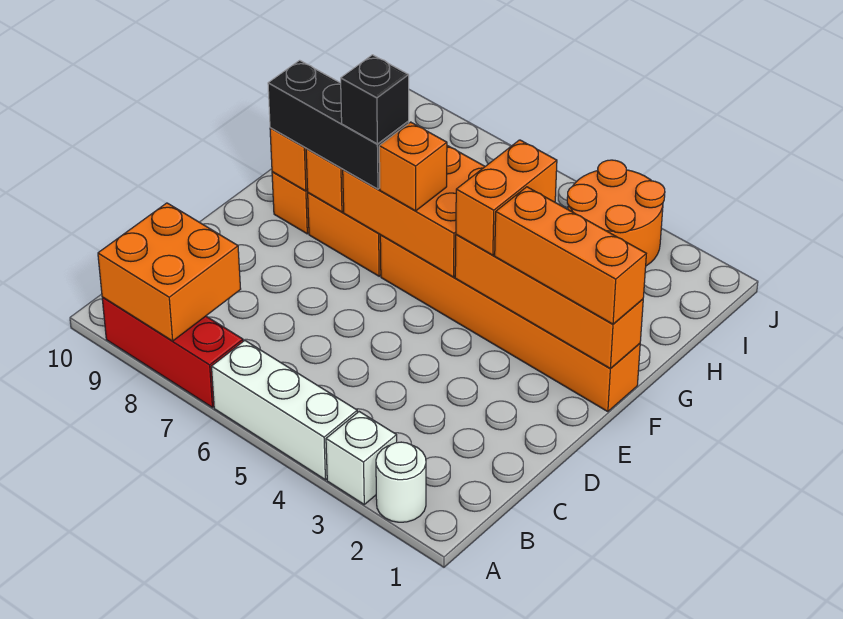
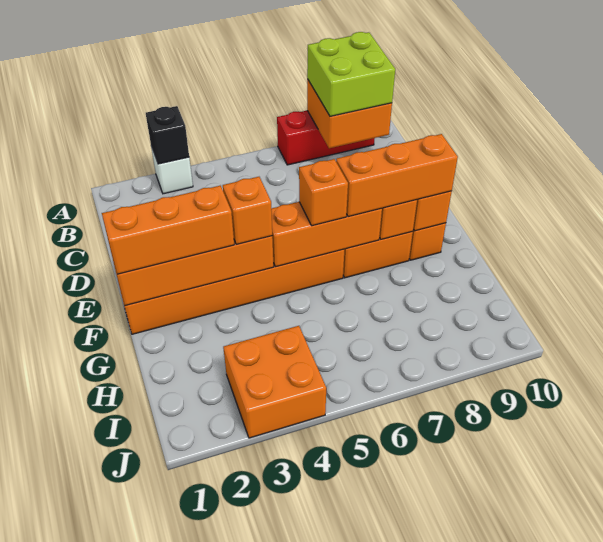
white 1x1 round brick [376,442,426,522] -> none
white 1x3 brick [212,341,357,480] -> none
none -> lime 2x2 brick [307,32,395,116]
orange 1x2 brick [456,140,557,255] -> orange 1x1 brick [223,177,272,244]
orange 2x3 brick [343,146,485,277] -> orange 1x3 brick [271,202,382,267]
black 1x3 brick [268,60,409,189] -> orange 1x3 brick [336,134,458,217]
black 1x1 brick [341,55,409,144] -> black 1x1 brick moved to [146,106,189,164]
orange 2x2 round brick [567,160,665,266] -> orange 2x2 brick [223,326,326,438]

